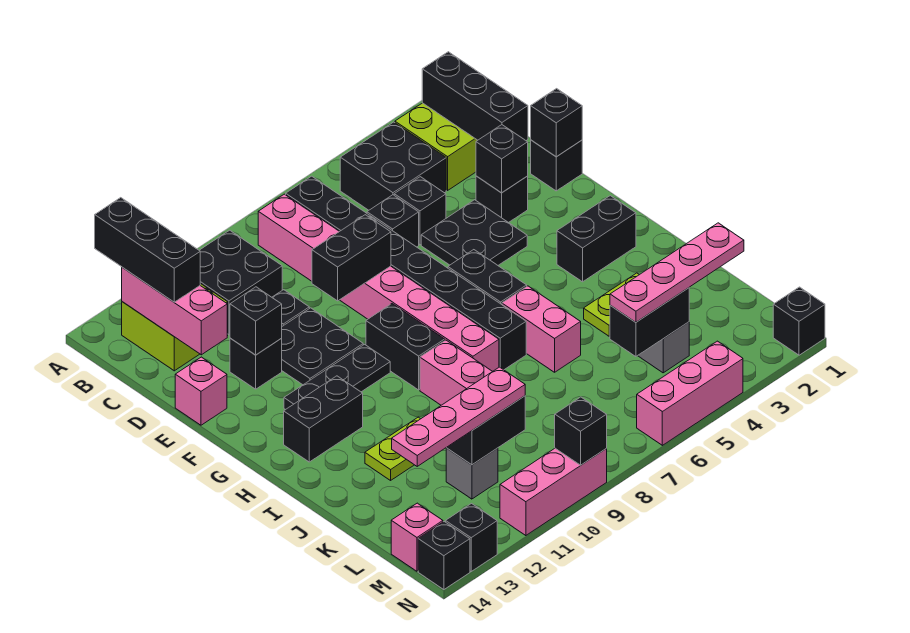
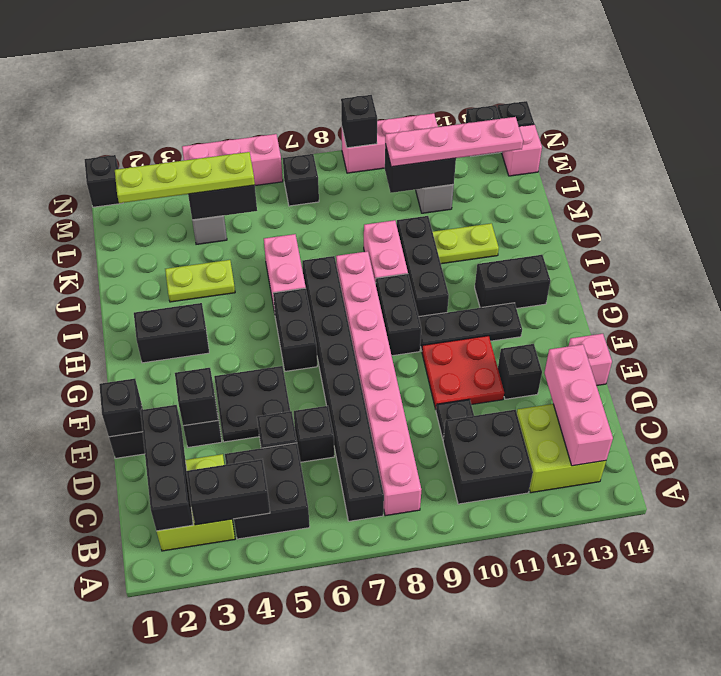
black 1x3 brick [95,198,200,302] -> black 1x3 brick moved to [397,216,449,317]
black 1x2 brick [312,215,391,301] -> black 1x2 brick moved to [187,459,270,525]
black 2x2 plate [281,308,363,385] -> red 2x2 plate [422,336,504,409]
black 1x1 brick [230,287,282,355] -> black 1x1 brick moved to [283,154,319,206]
pink 1x4 plate [610,223,744,322] -> lime 1x4 plate [115,152,255,203]

